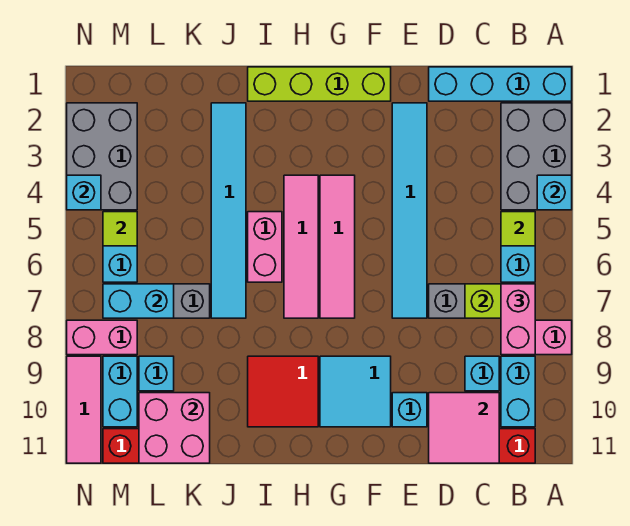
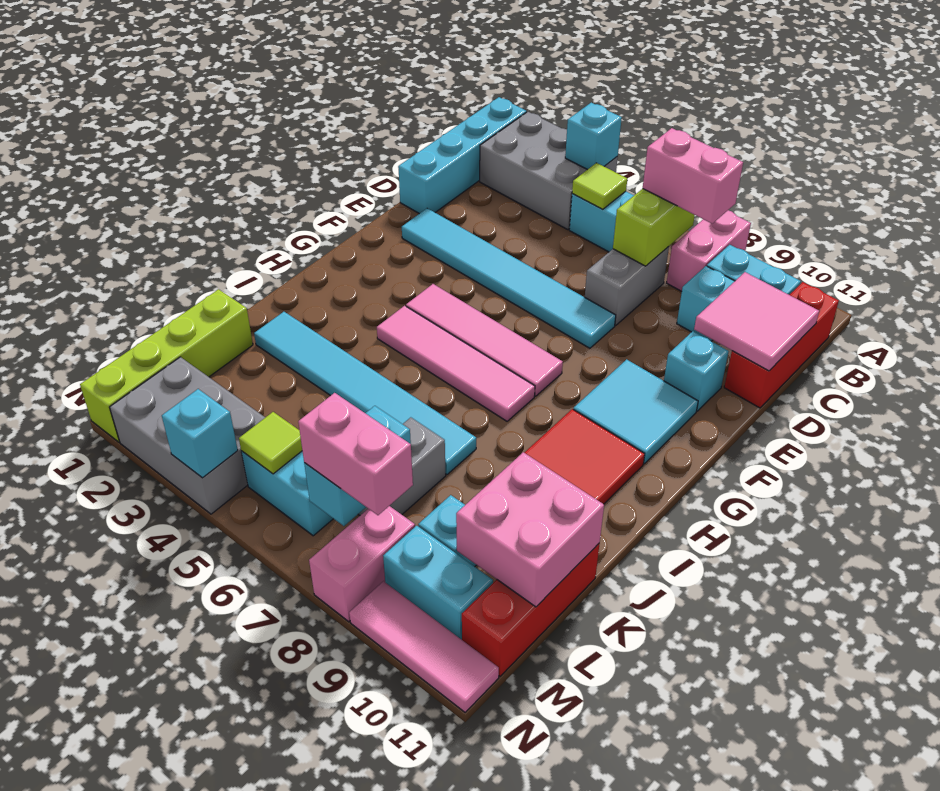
lime 1x4 brick [248,67,391,101] -> lime 1x4 brick moved to [80,289,253,442]
pink 1x2 brick [248,212,282,282] -> pink 1x2 brick moved to [298,393,413,515]

